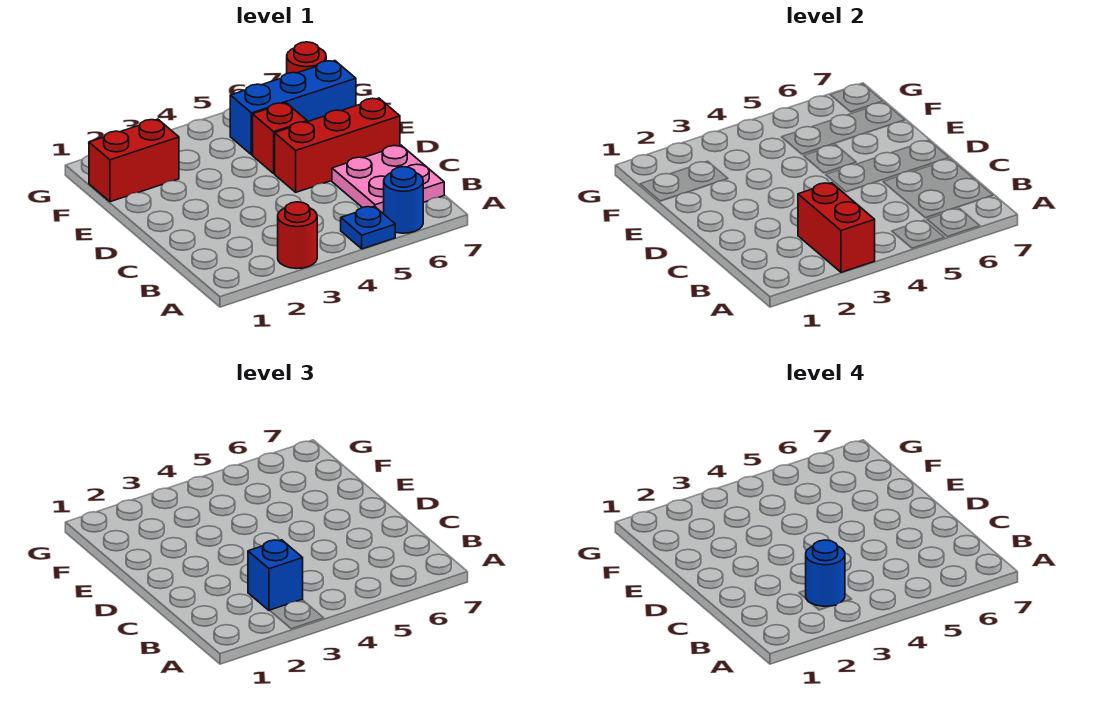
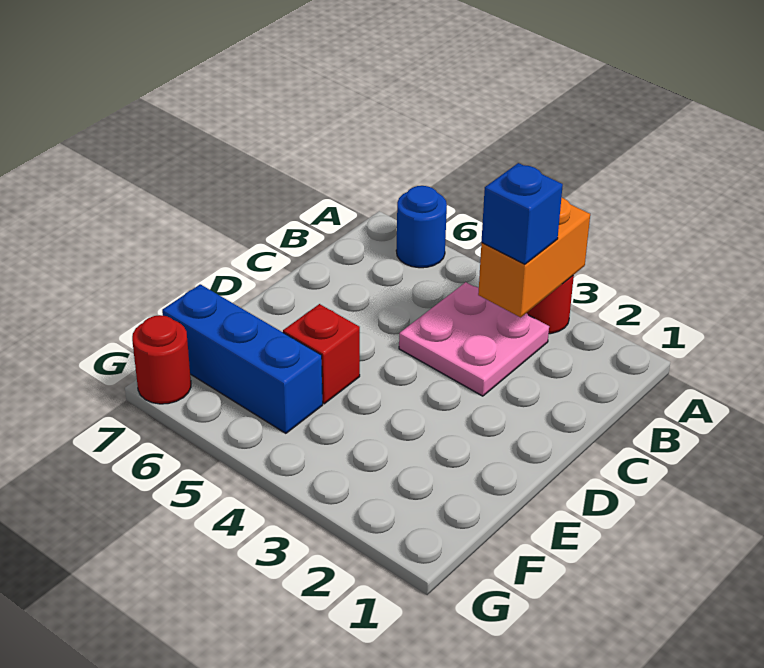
red 1x2 brick [798,183,875,272] -> orange 1x2 brick [478,198,590,317]
blue 1x1 plate [341,206,395,249] -> none
blue 1x1 round brick [806,540,845,606] -> none
pink 2x2 plate [332,145,444,214] -> pink 2x2 plate moved to [399,282,549,396]
red 1x3 brick [275,98,400,192] -> none
red 1x2 brick [89,119,179,202] -> none

